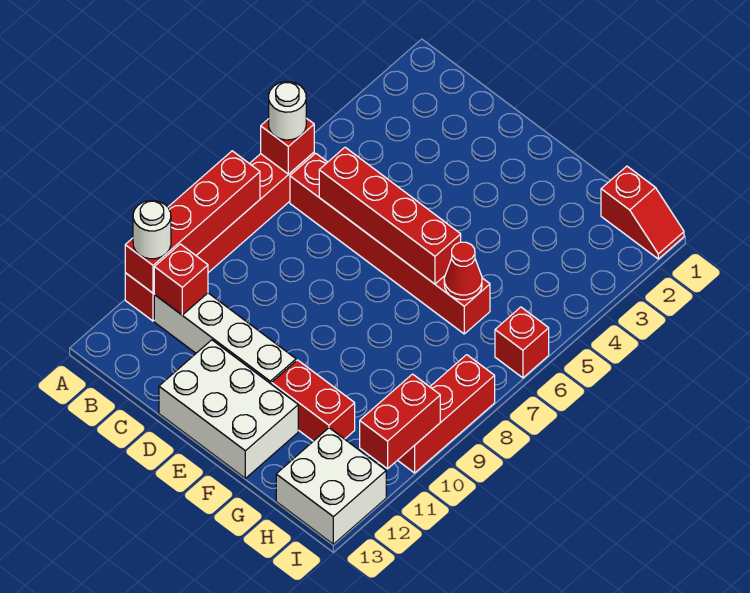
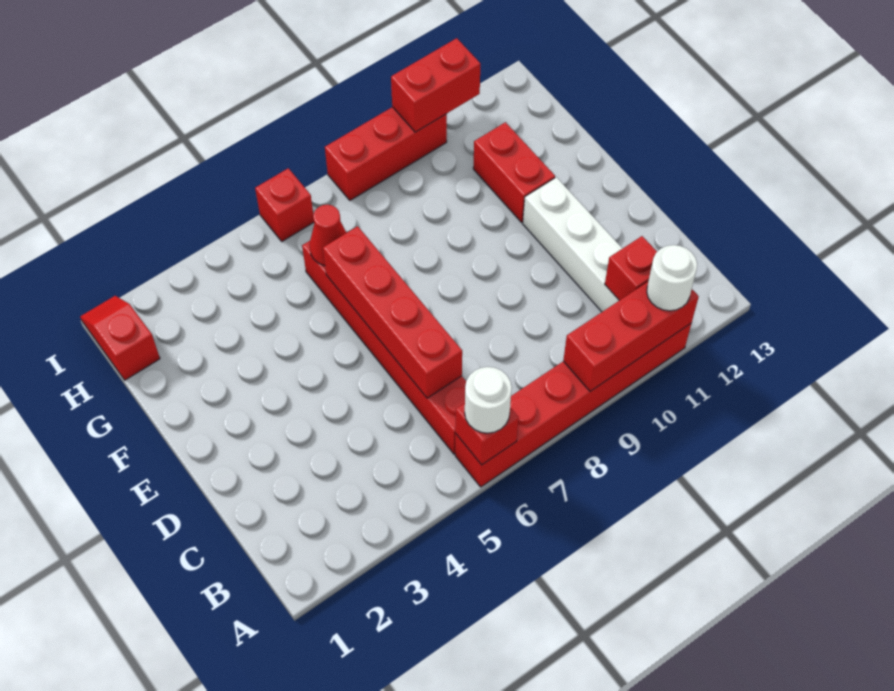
red 1x4 brick [125,151,260,293] -> red 1x3 brick [563,282,699,391]
white 2x3 brick [159,340,298,478] -> none
white 2x2 brick [276,428,386,544] -> none

